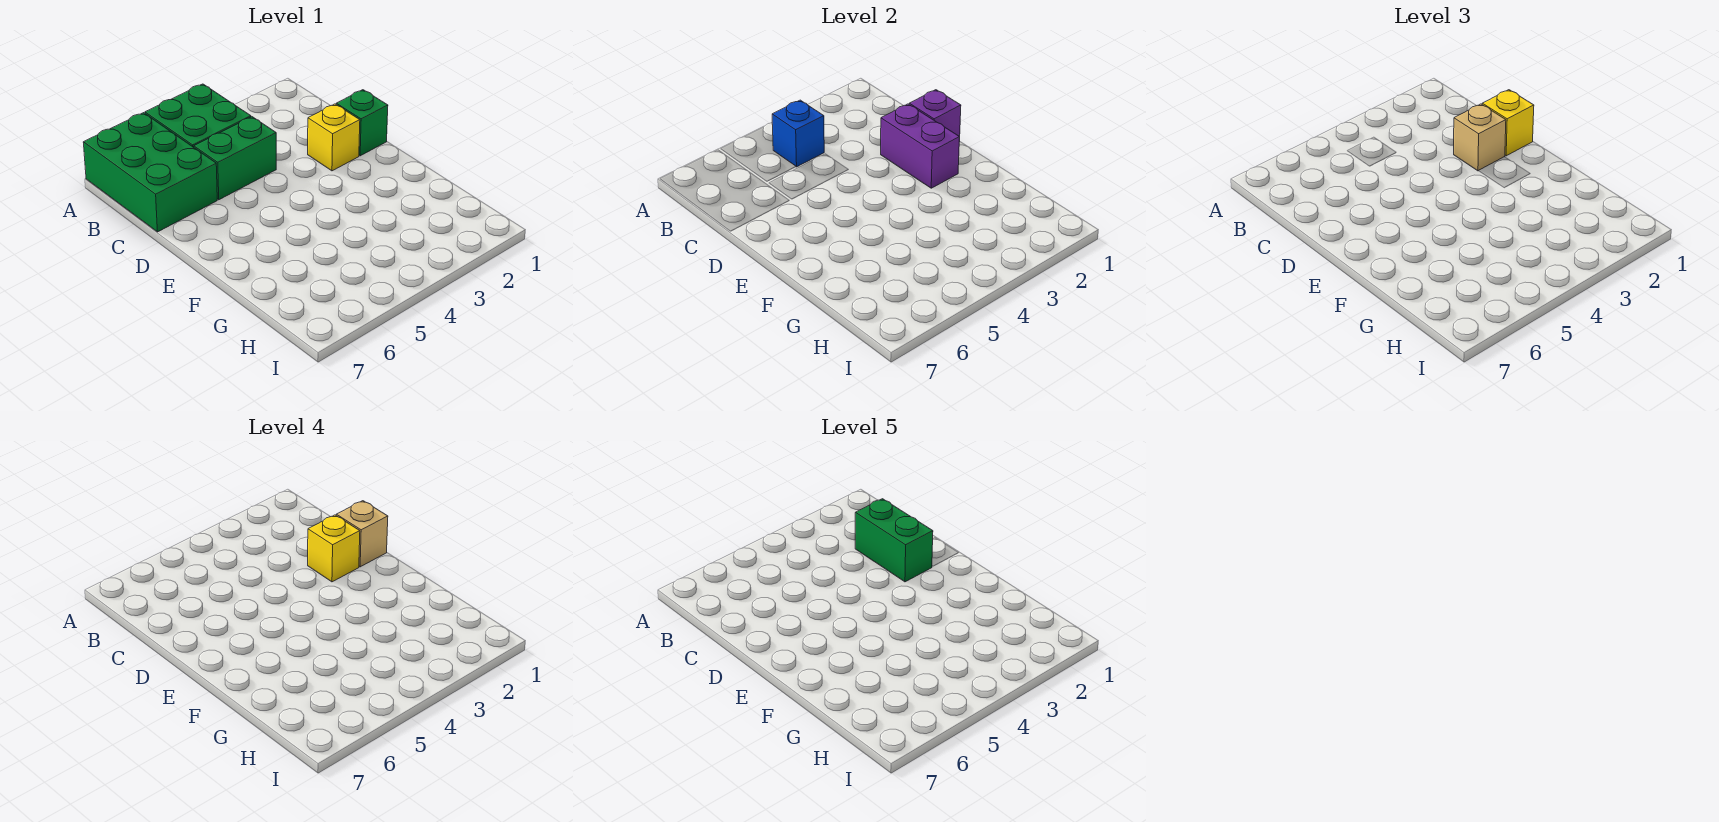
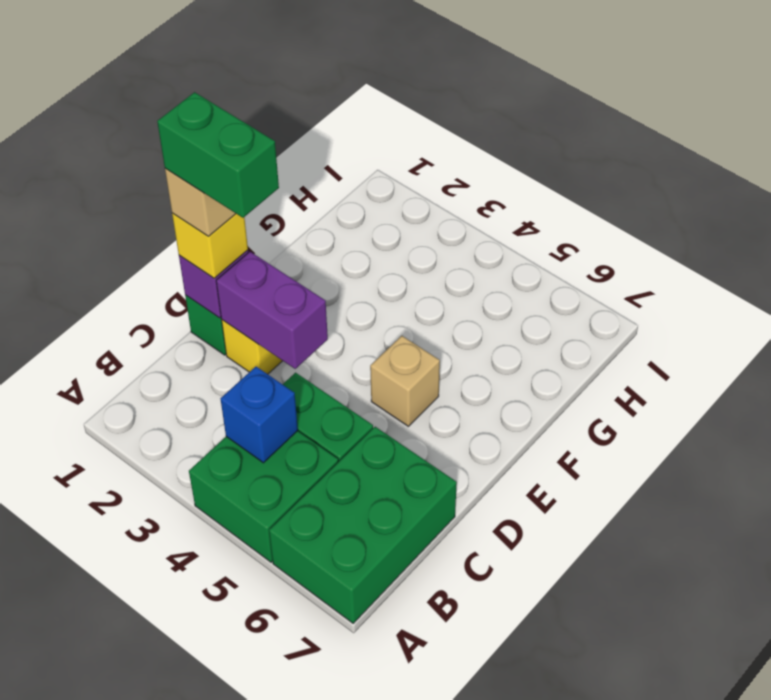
green 1x2 brick [855,499,933,582] -> green 1x2 brick turned to [157,92,279,218]
purple 1x2 brick [881,104,960,188] -> purple 1x2 brick turned to [216,252,328,369]
tan 1x1 brick [1454,104,1506,171] -> tan 1x1 brick moved to [370,336,440,426]
yellow 1x1 brick [308,515,360,582] -> none

